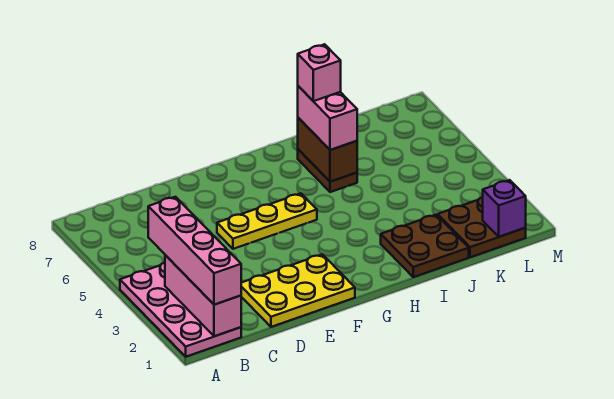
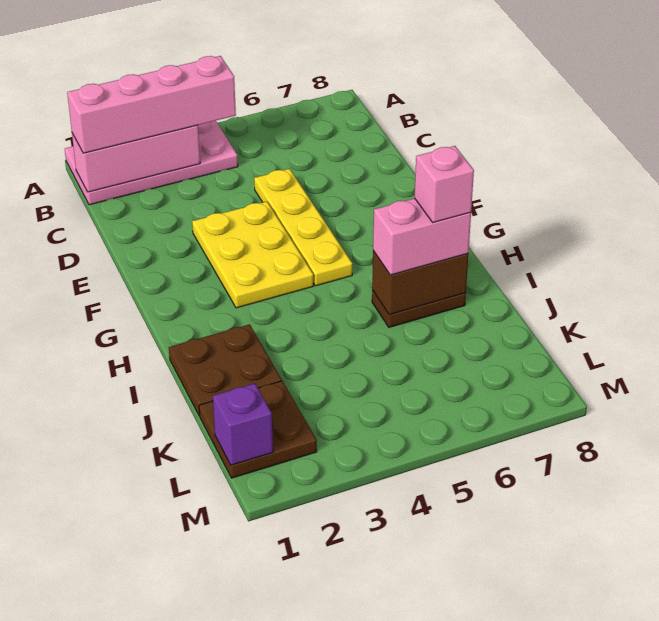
yellow 2x3 plate [241,254,355,327] -> yellow 2x3 plate moved to [192,202,313,308]
yellow 1x3 plate [217,193,317,249] -> yellow 1x4 plate [254,169,352,286]

